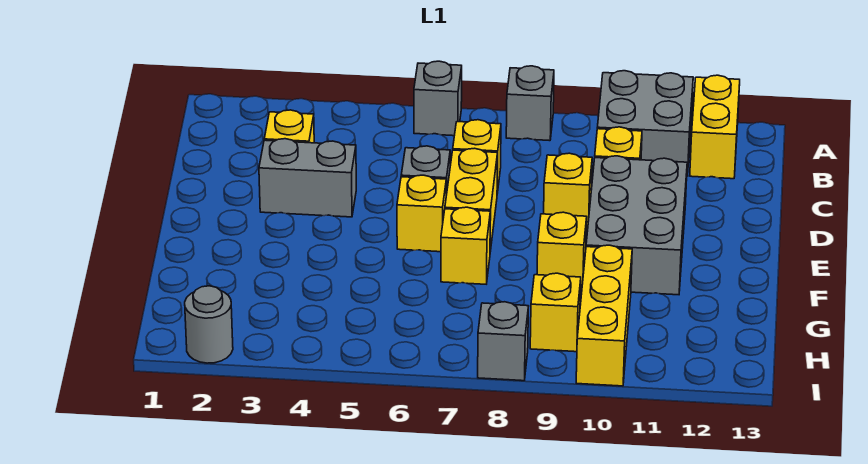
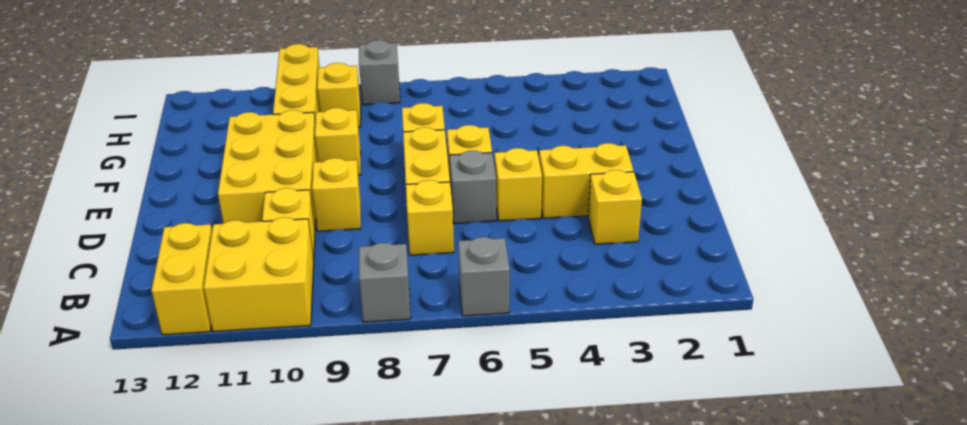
grey 2x2 brick [597,71,693,176] -> yellow 2x2 brick [204,217,314,332]
grey 1x2 brick [259,139,356,217] -> yellow 1x2 brick [539,143,634,218]
none -> yellow 1x1 brick [494,148,542,221]
grey 2x3 brick [586,156,687,295] -> yellow 2x3 brick [218,110,318,227]
grey 1x1 round brick [185,286,233,363] -> none

